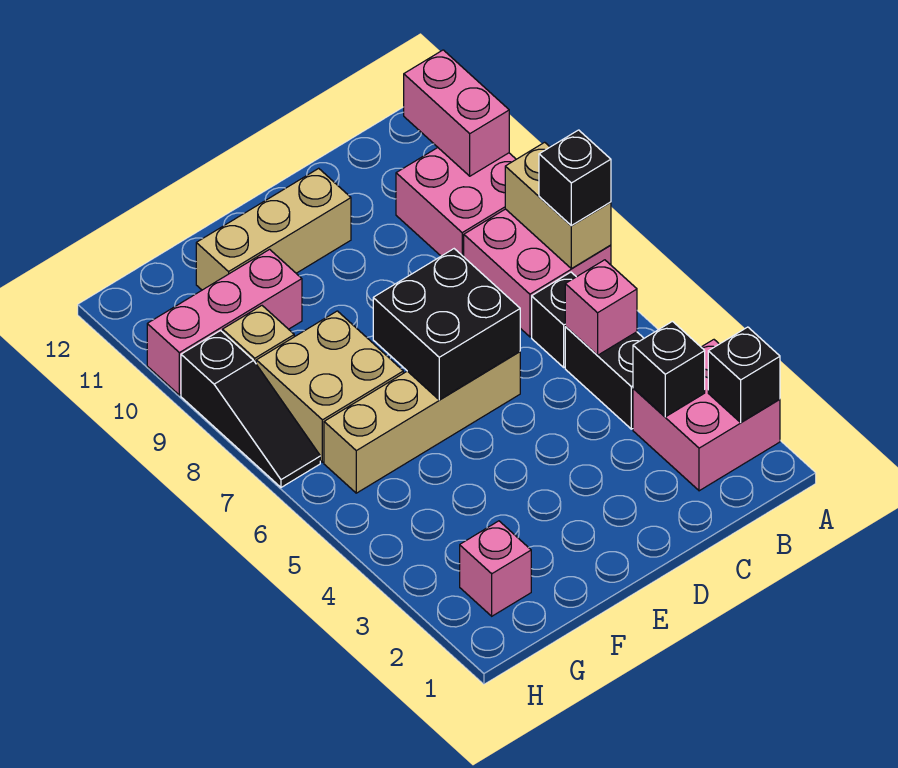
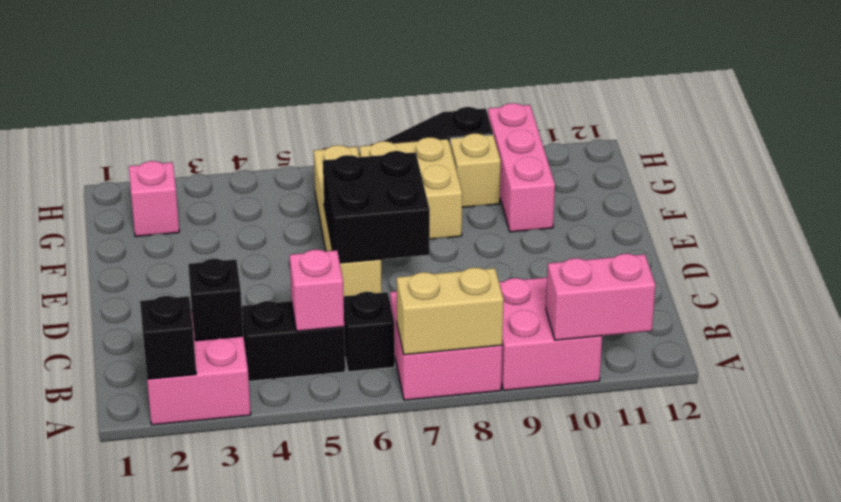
black 1x1 brick [539,130,611,225] -> none
tan 1x3 brick [196,168,351,290] -> none

